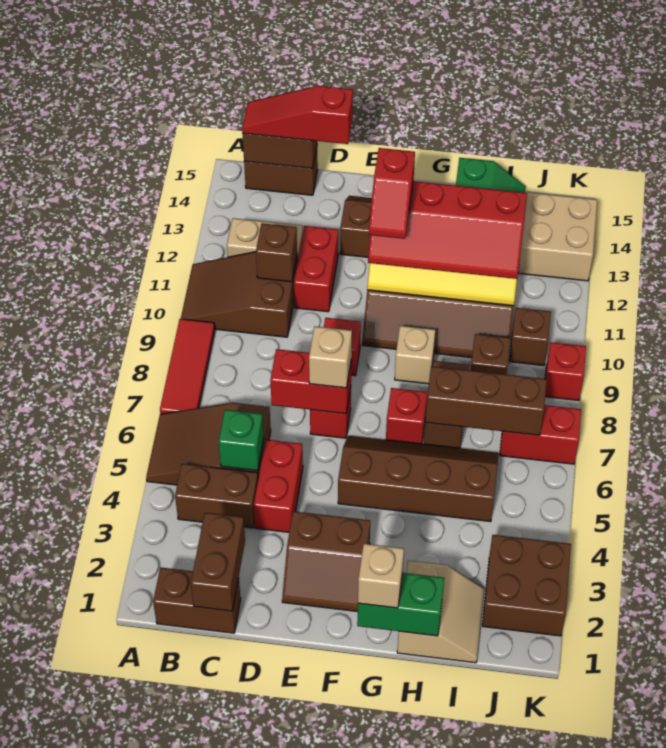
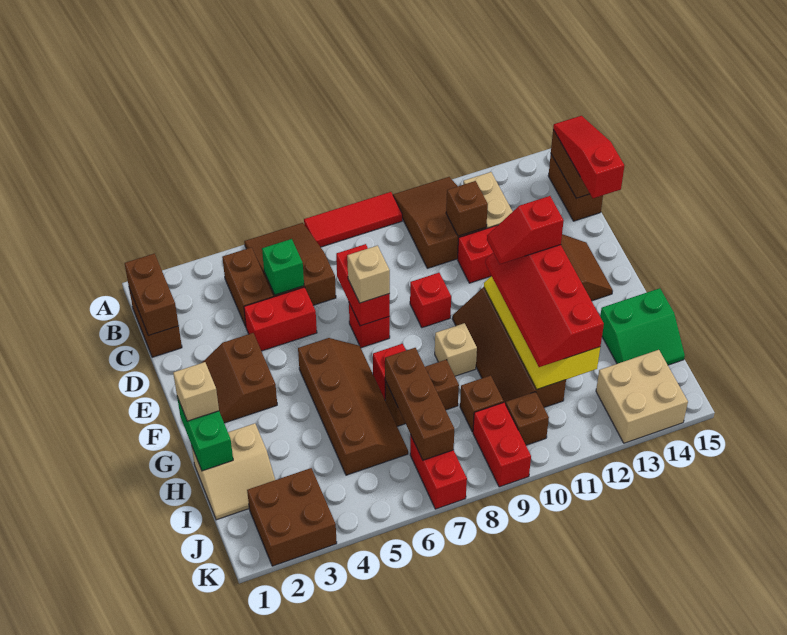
brown 1x2 brick [191,513,245,611] -> brown 1x2 brick turned to [125,253,179,335]
red 1x1 brick [545,342,586,401] -> red 1x2 brick [473,403,531,487]

